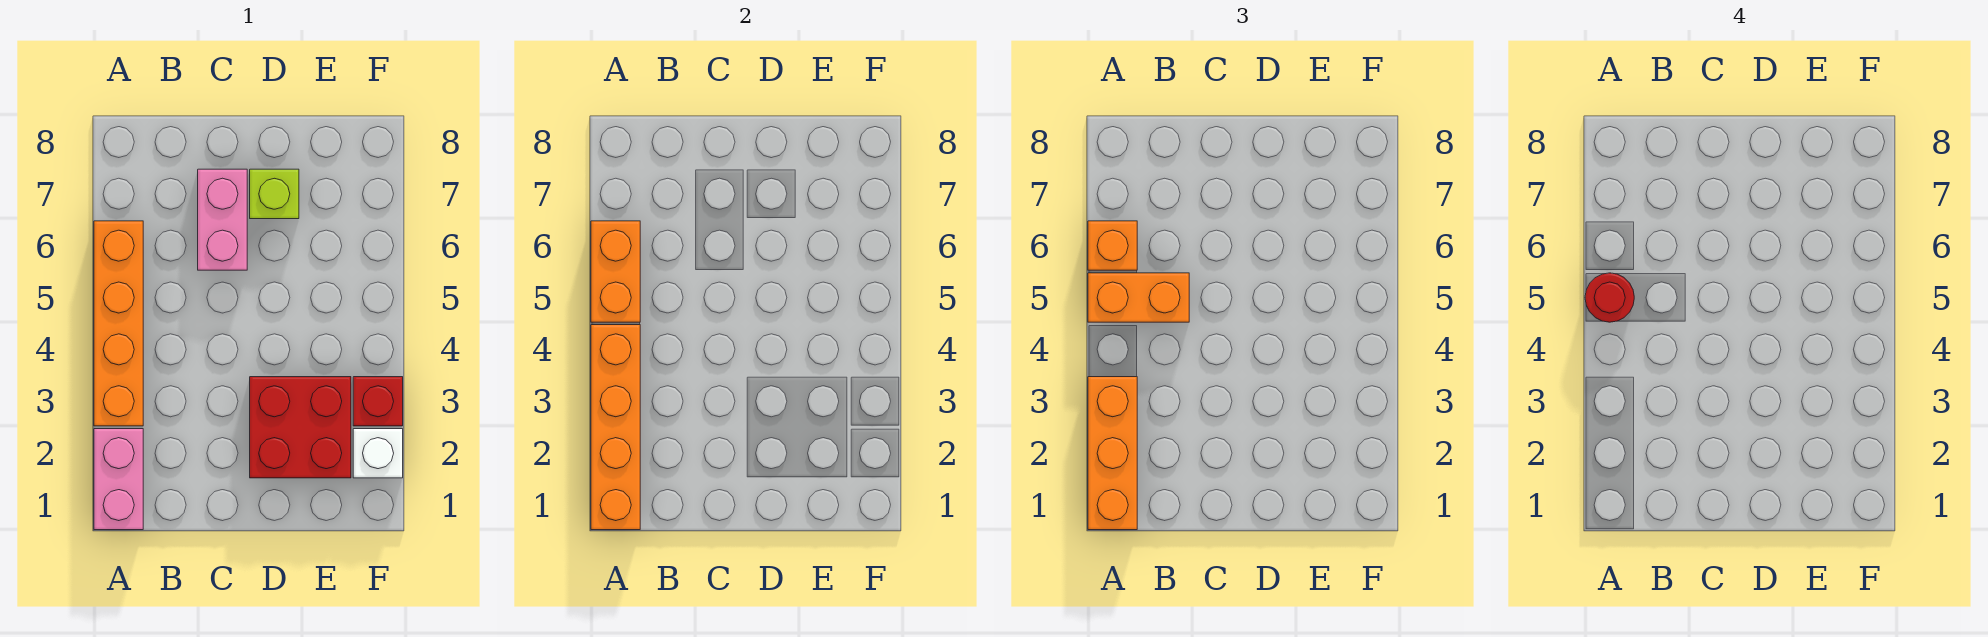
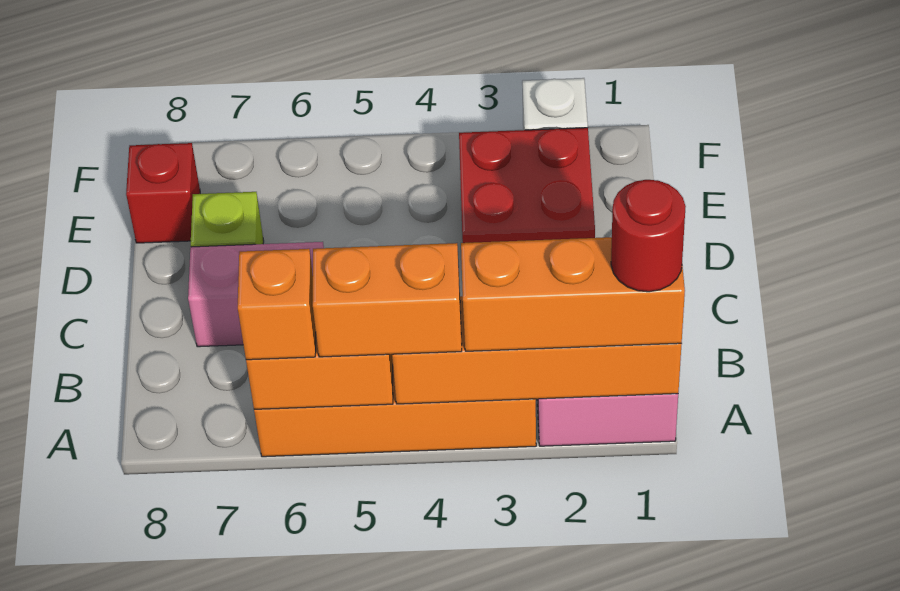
orange 1x2 brick [1088,273,1189,322] -> orange 1x2 brick turned to [313,243,462,357]
red 1x1 round brick [1585,273,1634,322] -> red 1x1 round brick moved to [611,180,686,292]
red 1x1 brick [353,377,403,426] -> red 1x1 brick moved to [126,143,200,243]

